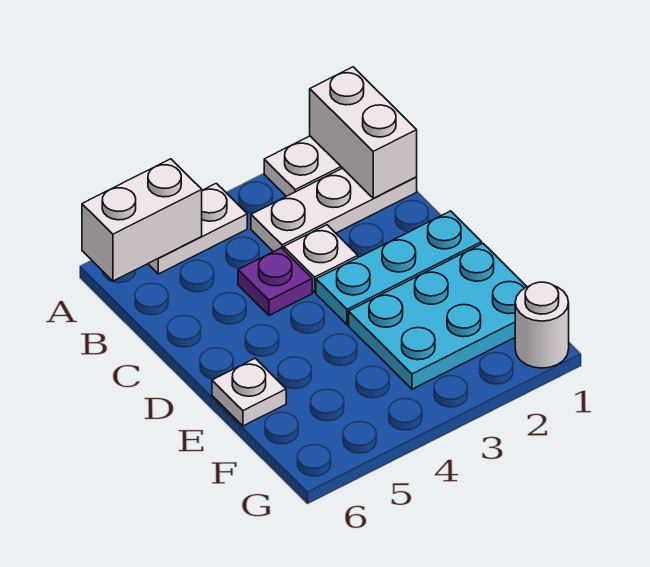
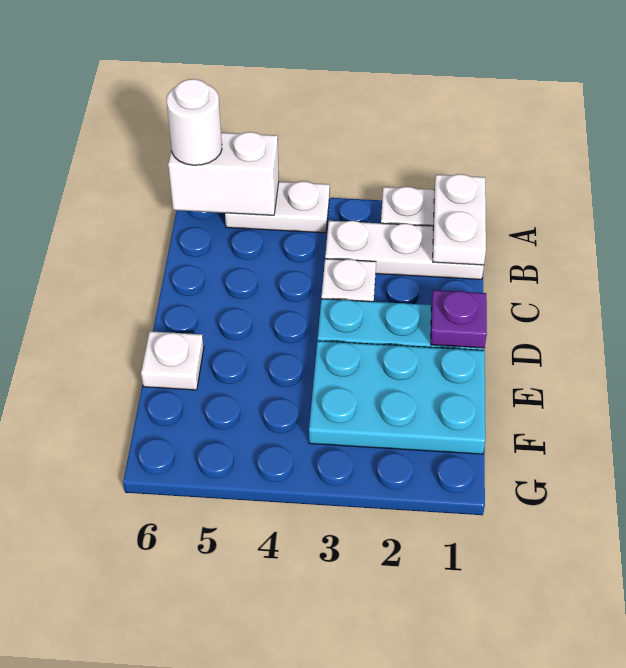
white 1x2 brick [310,67,417,198] -> white 1x2 plate [433,174,486,265]
purple 1x1 plate [238,248,312,315] -> purple 1x1 plate moved to [431,290,487,348]
white 1x1 round brick [515,282,569,368] -> white 1x1 round brick moved to [167,79,222,165]

